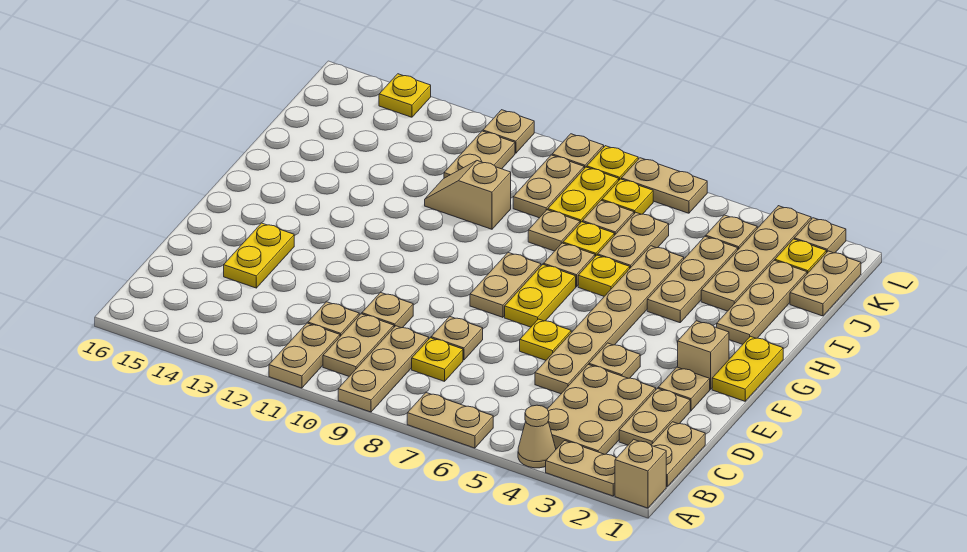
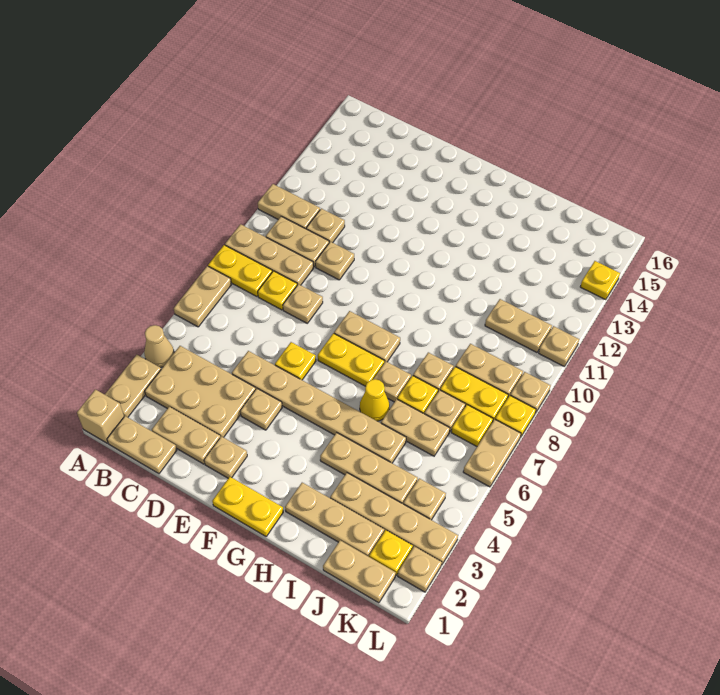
yellow 1x2 plate [224,223,294,288] -> yellow 1x2 plate moved to [208,245,272,296]
tan 1x1 brick [678,321,729,389] -> none
yellow 1x1 plate [578,255,630,296] -> yellow 1x1 cone [360,379,389,421]
tan 1x2 slope [425,161,511,229] -> none

